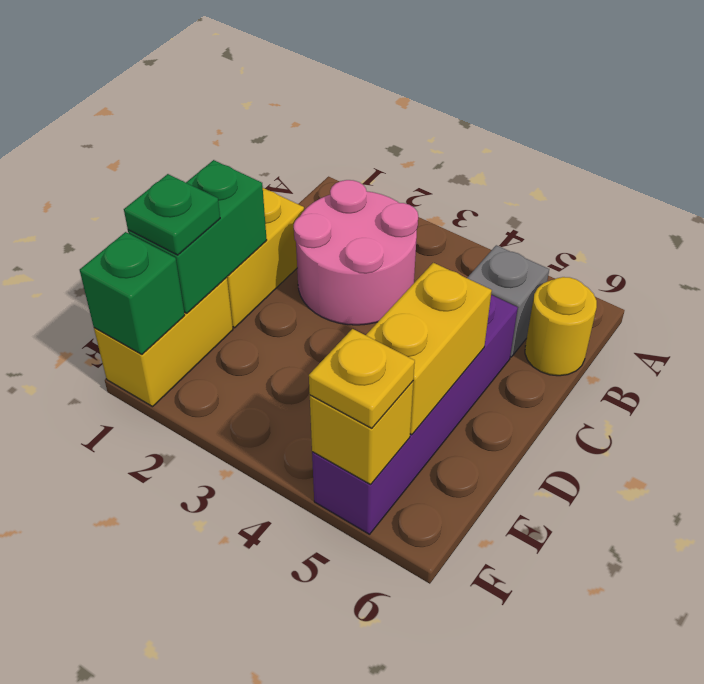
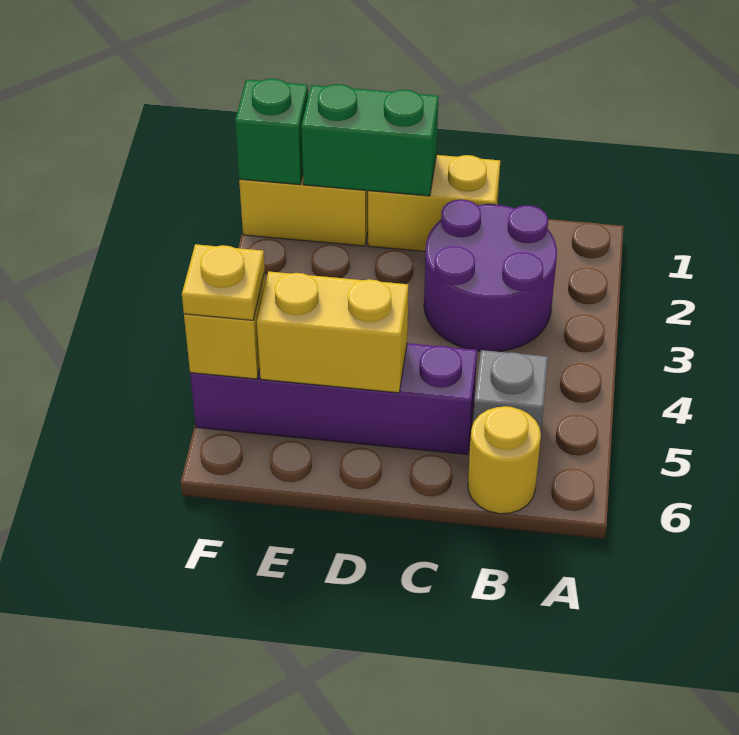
pink 2x2 round brick [294,180,418,325] -> purple 2x2 round brick [424,199,557,352]
green 1x1 plate [124,174,220,255] -> none

